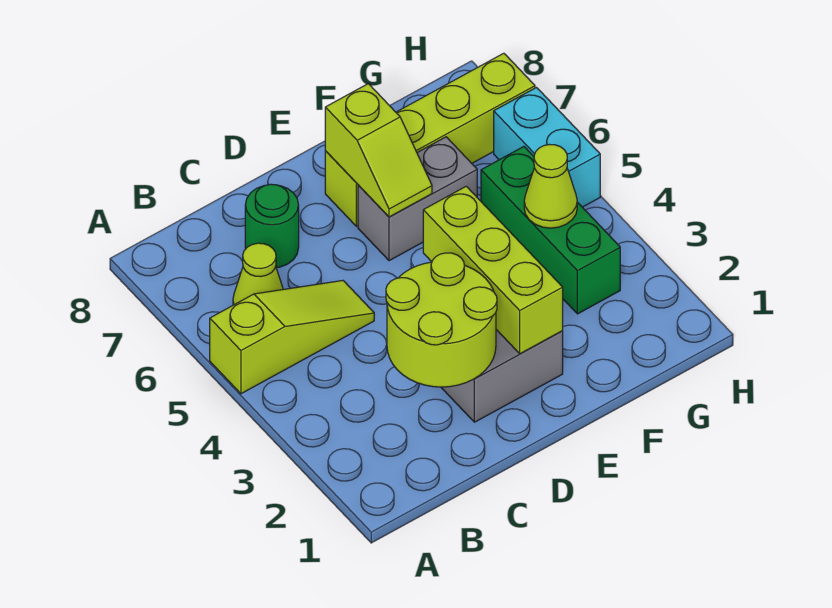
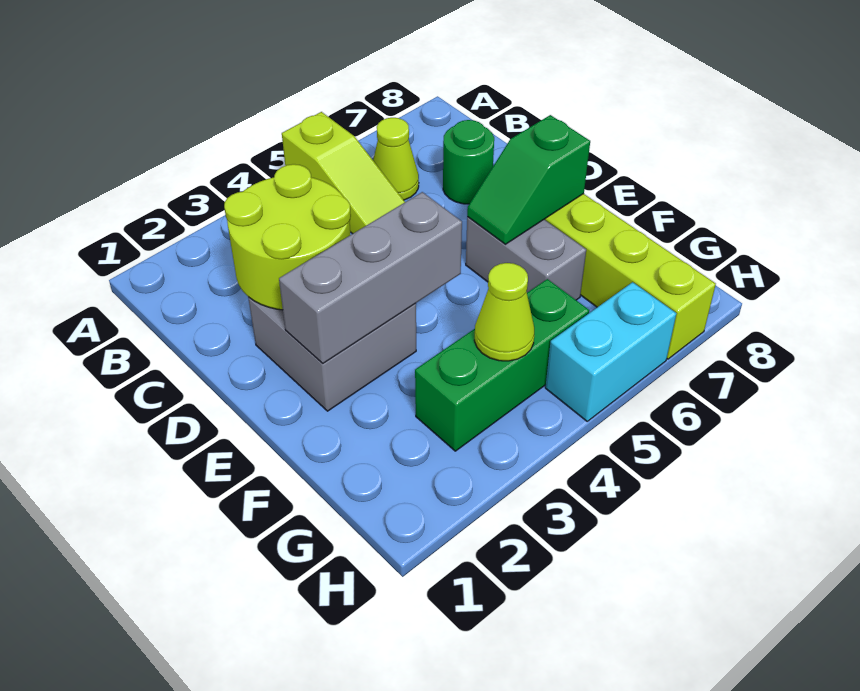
lime 1x3 brick [423,186,563,354] -> grey 1x3 brick [279,192,462,363]
lime 1x2 slope [325,84,432,217] -> green 1x2 slope [467,115,590,244]

